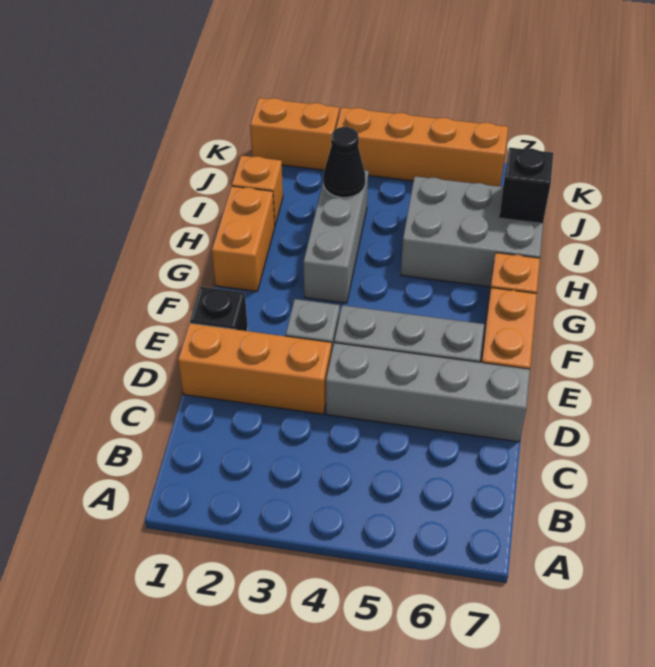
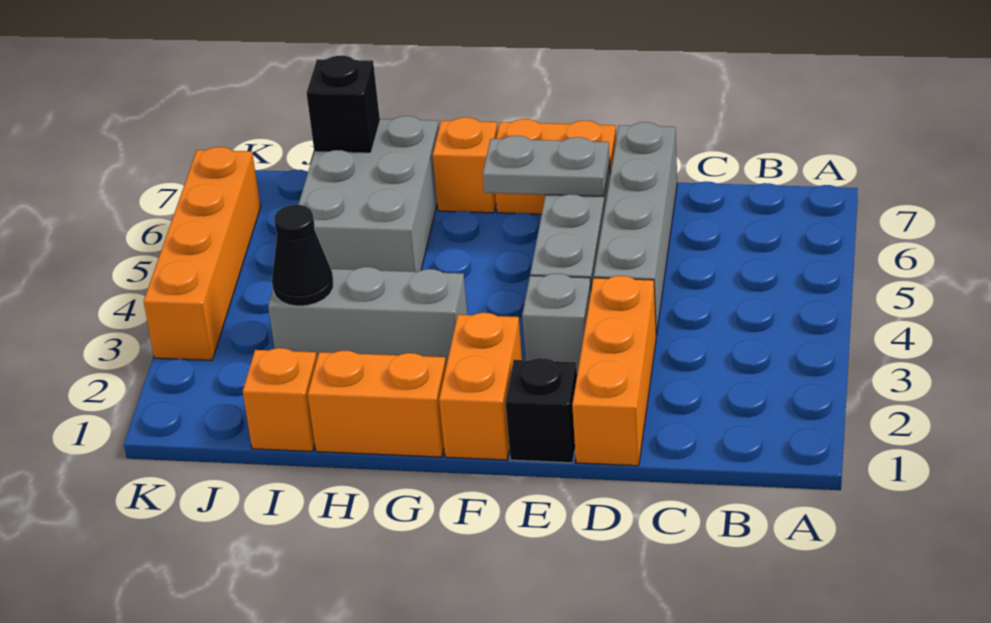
none -> grey 1x2 plate [483,136,610,196]
orange 1x2 brick [250,98,339,170] -> orange 1x2 brick moved to [439,313,522,460]

